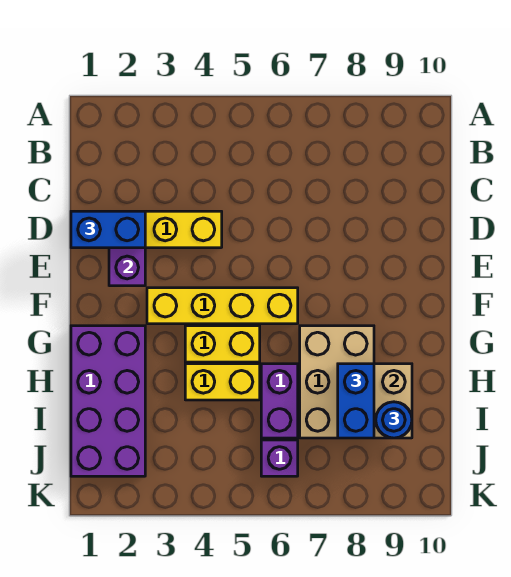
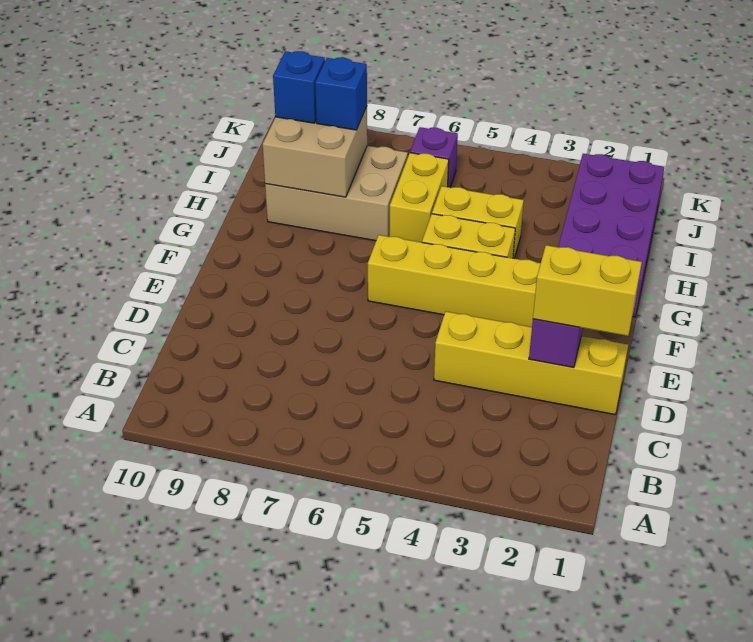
blue 1x2 brick [71,211,145,248] -> yellow 1x2 brick [533,245,642,336]
tan 2x3 brick [300,326,374,438] -> tan 2x3 brick turned to [265,146,408,241]
purple 1x2 brick [261,364,298,438] -> yellow 1x2 brick [390,153,449,242]
blue 1x2 brick [338,364,374,438] -> blue 1x1 brick [315,58,367,130]
blue 1x1 round brick [376,402,412,438] -> blue 1x1 brick [273,51,325,123]

